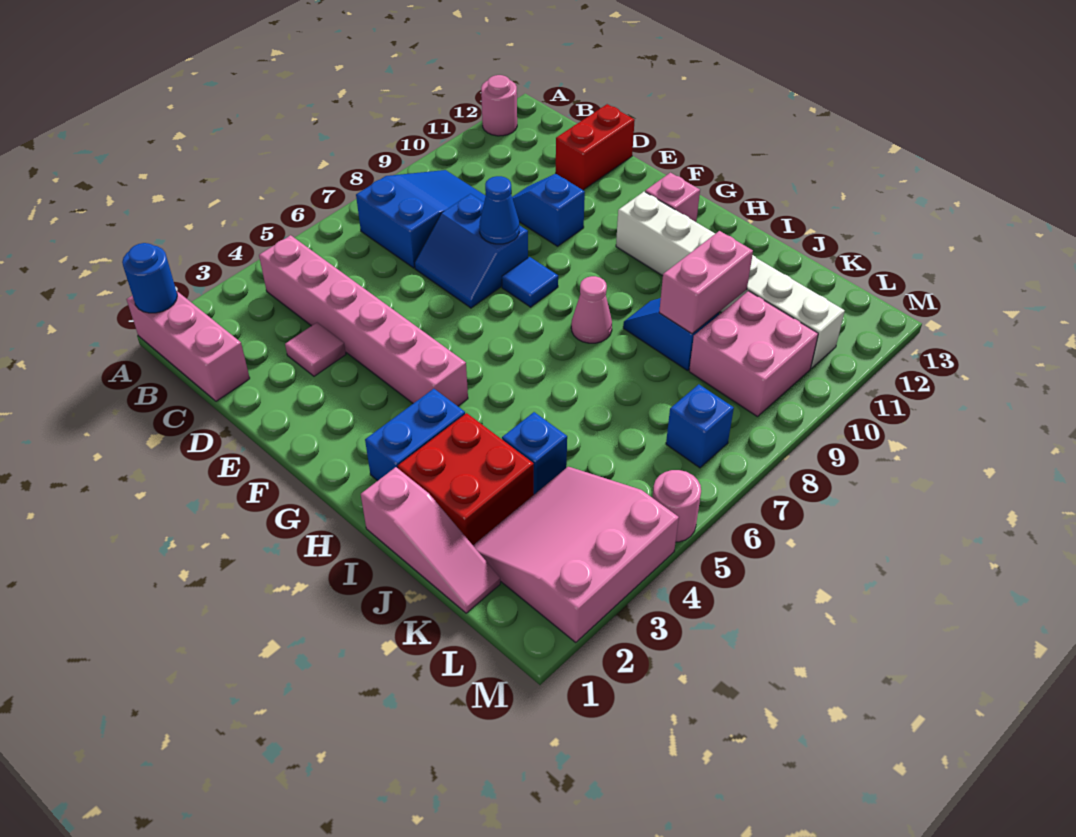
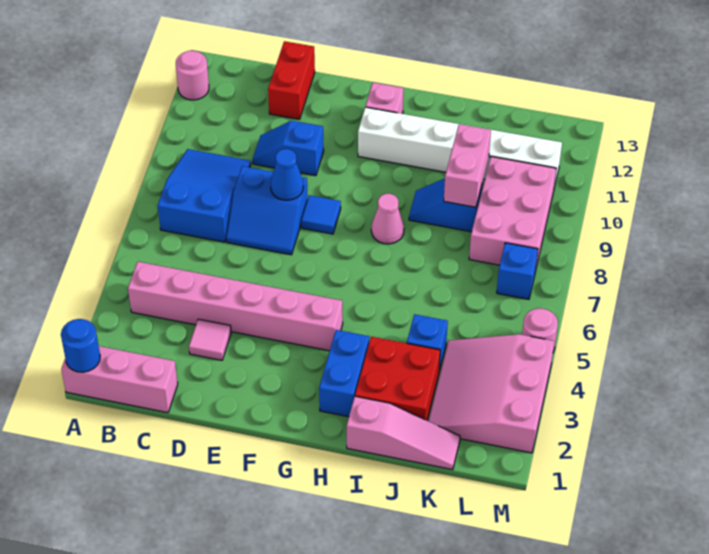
pink 2x2 brick [689,291,818,417] -> pink 2x3 brick [469,157,556,272]

